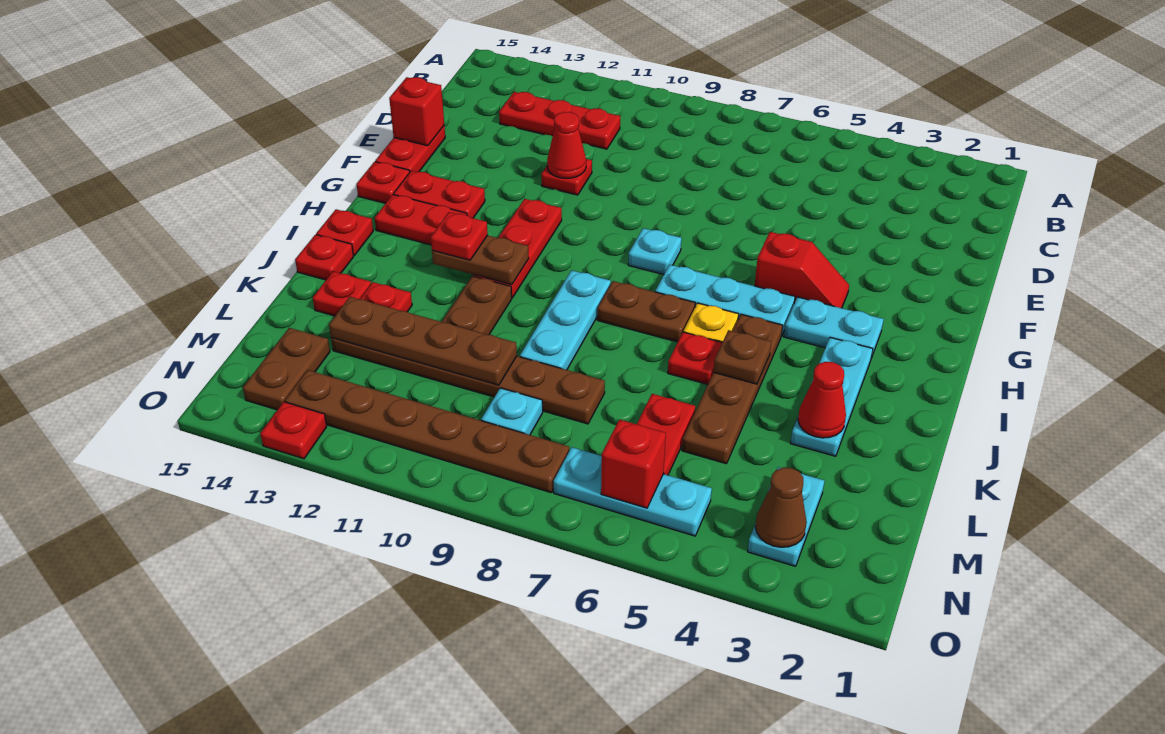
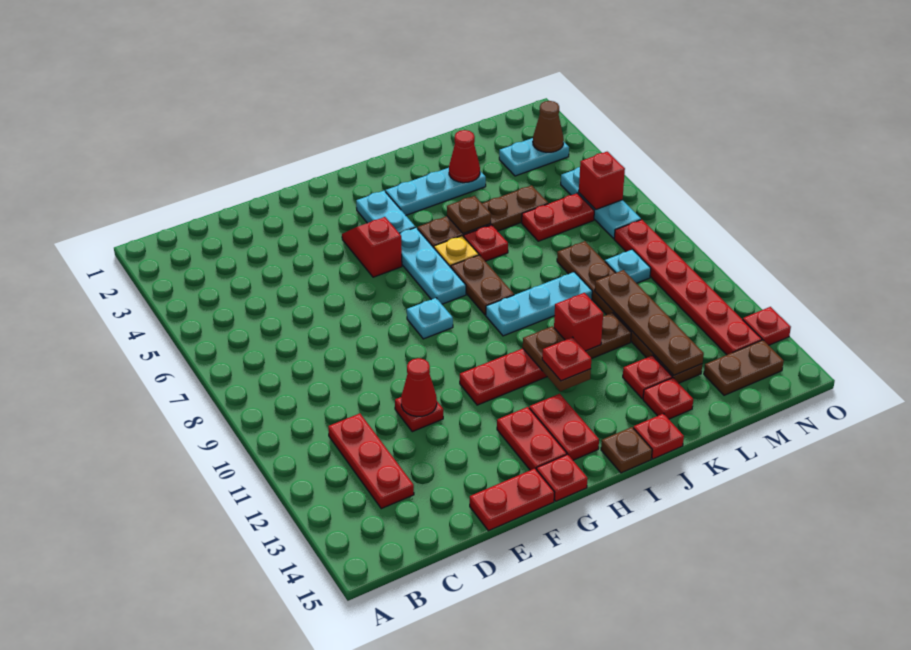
red 1x1 brick [389,77,444,146] -> red 1x1 brick moved to [554,293,603,351]
red 1x1 plate [316,209,373,256] -> brown 1x1 plate [601,427,652,473]
brown 1x6 plate [285,370,569,493] -> red 1x6 plate [614,220,762,355]

